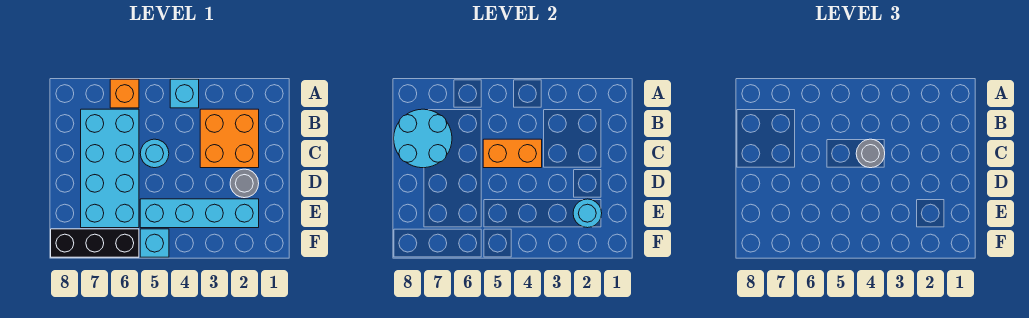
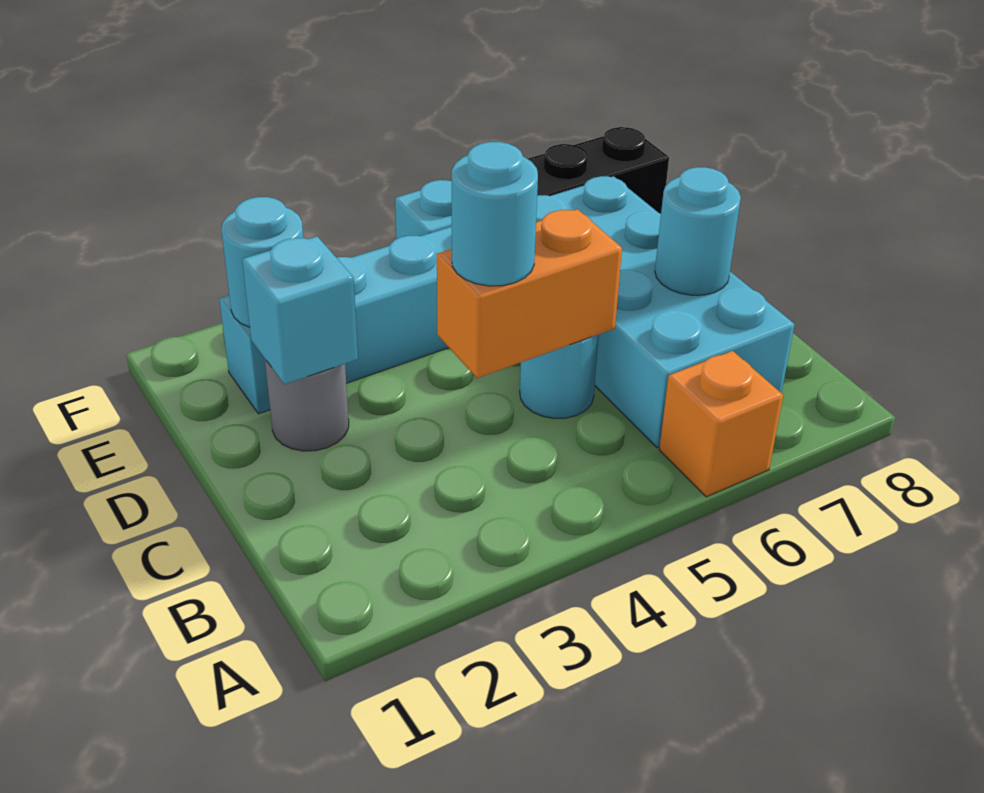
cyan 1x1 brick [170,79,199,108] -> cyan 1x1 brick moved to [242,236,358,384]
orange 2x2 brick [200,109,259,168] -> none
cyan 2x2 round brick [394,109,452,168] -> cyan 1x1 round brick [655,167,741,295]
grey 1x1 round brick [856,139,885,168] -> cyan 1x1 round brick [452,142,538,286]

